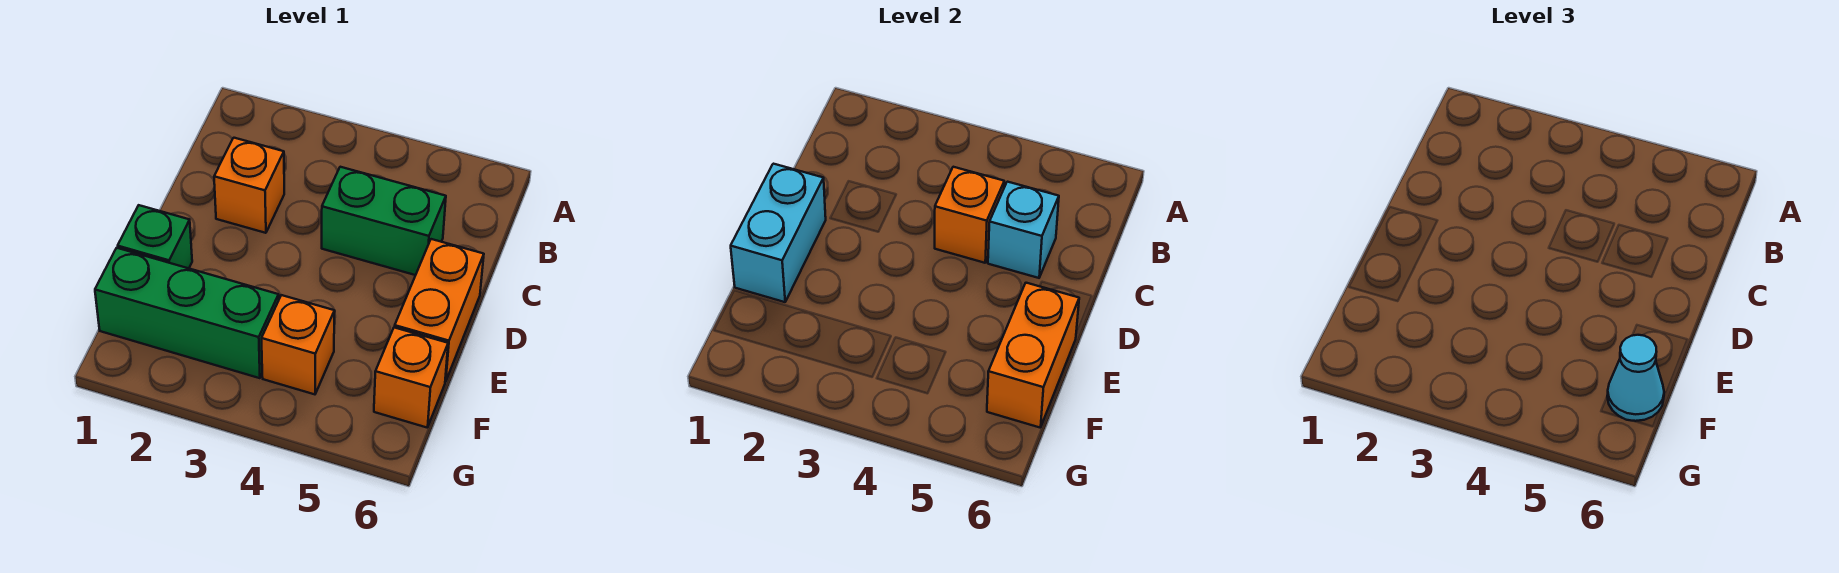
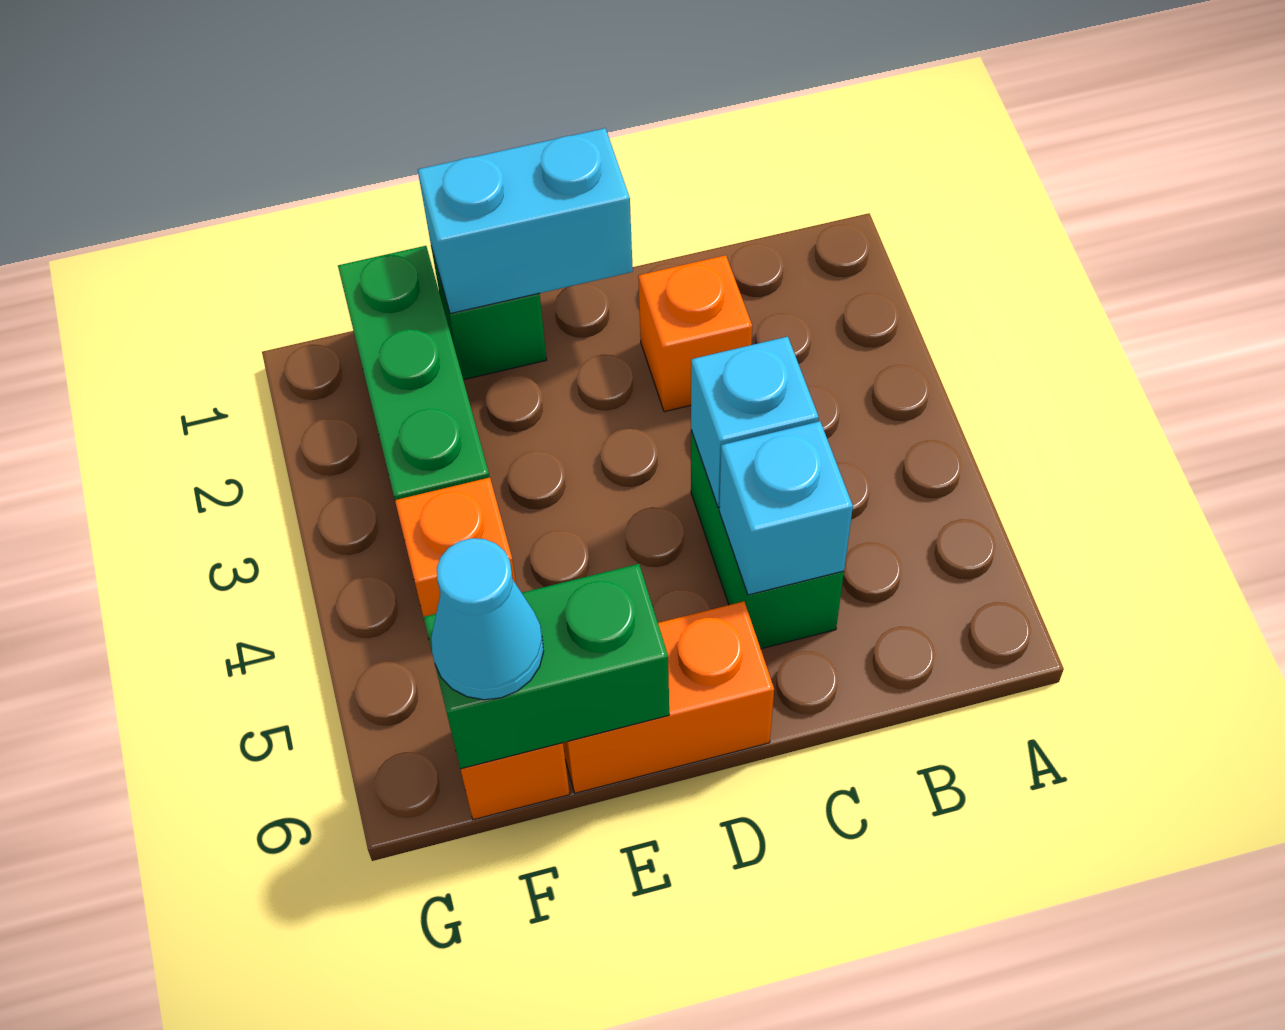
orange 1x1 brick [935,167,1004,263] -> cyan 1x1 brick [691,337,819,508]
orange 1x2 brick [987,283,1079,428] -> green 1x2 brick [423,564,669,769]

